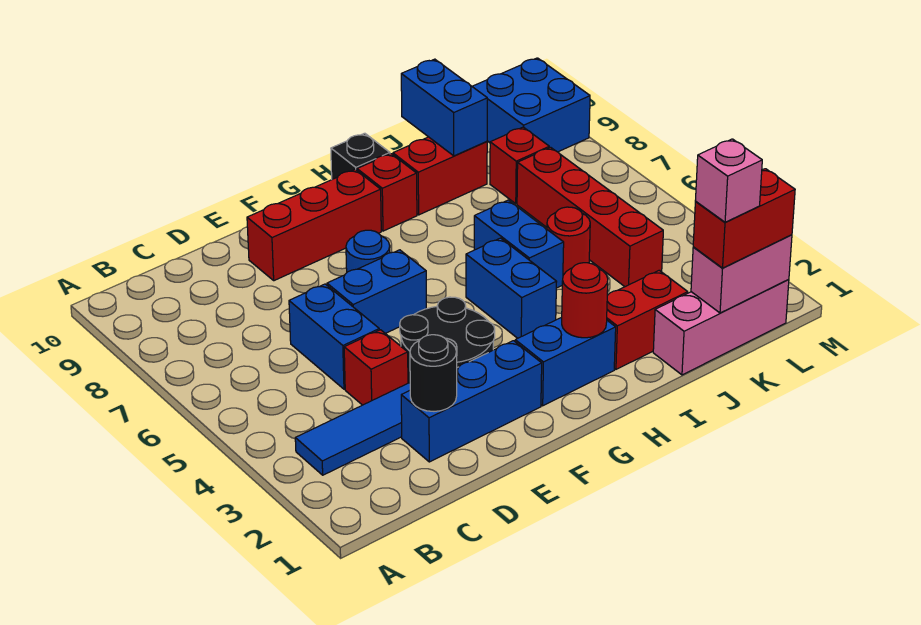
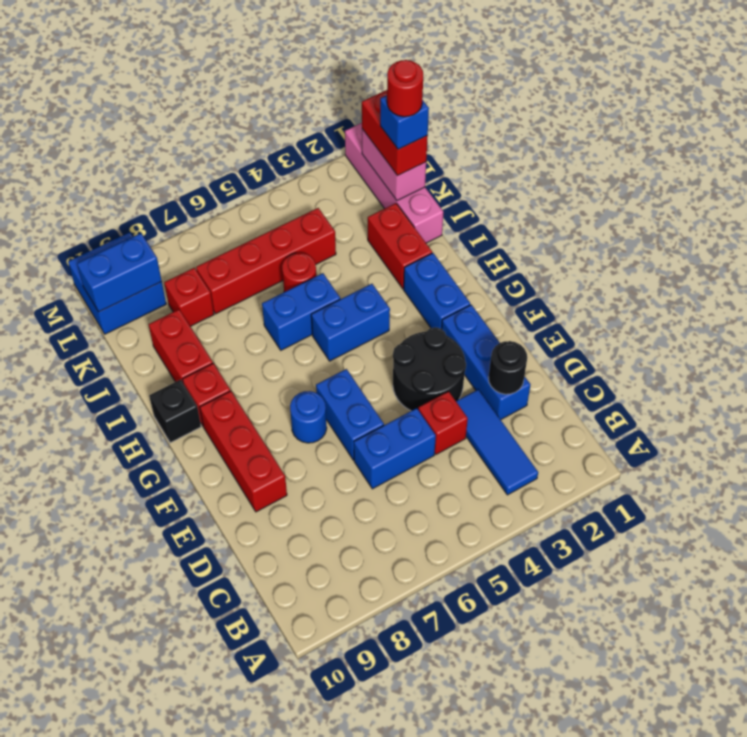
red 1x1 round brick [562,263,608,338] -> red 1x1 round brick moved to [387,60,423,117]
pink 1x3 brick [653,280,789,375] -> pink 1x4 brick [345,123,443,243]
blue 1x2 brick [401,59,487,156] -> blue 1x2 brick moved to [77,233,162,312]
pink 1x1 brick [695,139,762,222] -> blue 1x1 brick [380,95,429,149]

